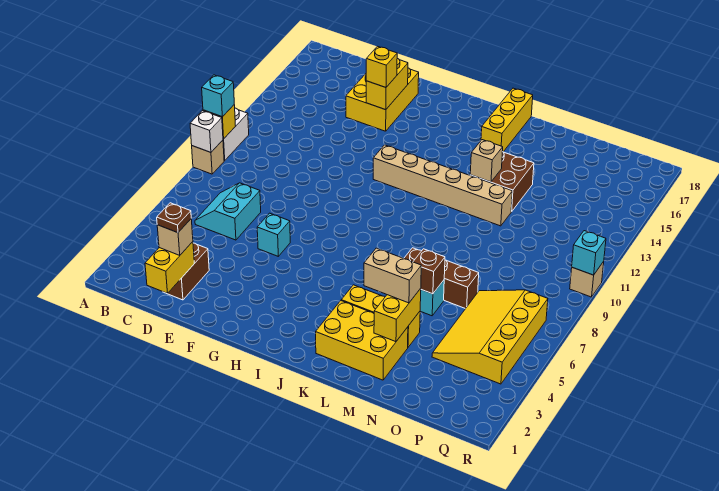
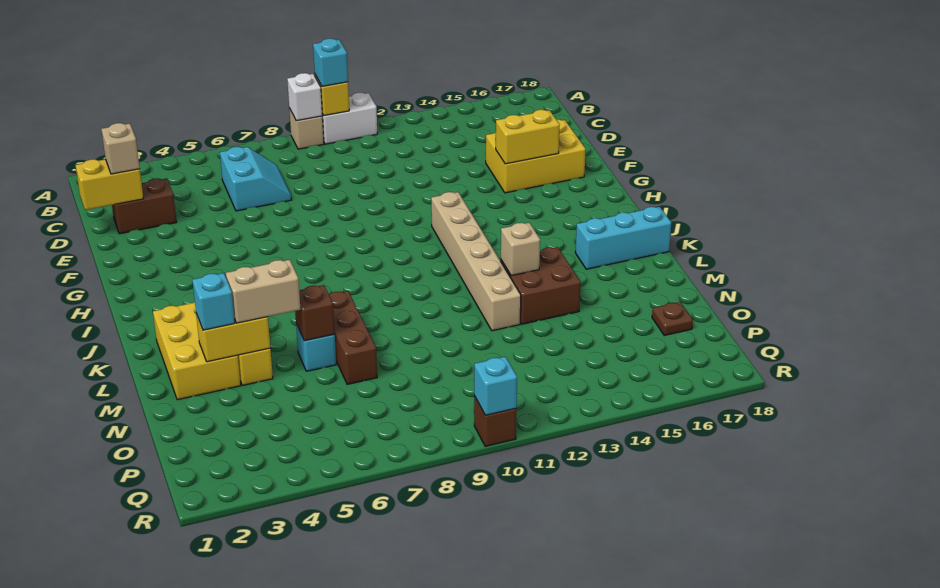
cyan 2x2 slope [195,183,261,240] -> cyan 2x2 slope turned to [220,147,291,211]
brown 1x1 plate [157,203,191,233] -> brown 1x1 plate moved to [652,302,693,335]
cyan 1x1 brick [257,213,290,256] -> cyan 1x1 brick moved to [192,273,235,330]
yellow 1x1 brick [366,46,397,87] -> none
yellow 1x3 brick [481,88,533,152] -> cyan 1x3 brick [575,207,671,269]
tan 1x2 brick [364,248,421,303] -> tan 1x2 brick turned to [226,260,301,323]
yellow 3x4 slope [432,290,548,384] -> none
tan 1x1 brick [570,262,604,297] -> brown 1x1 brick [474,396,516,446]

